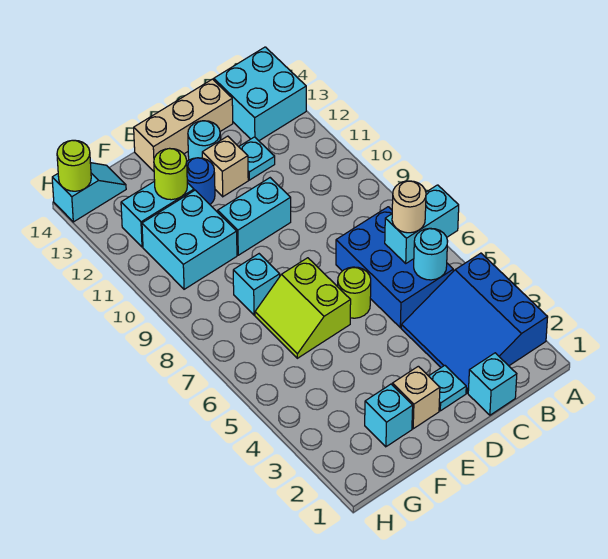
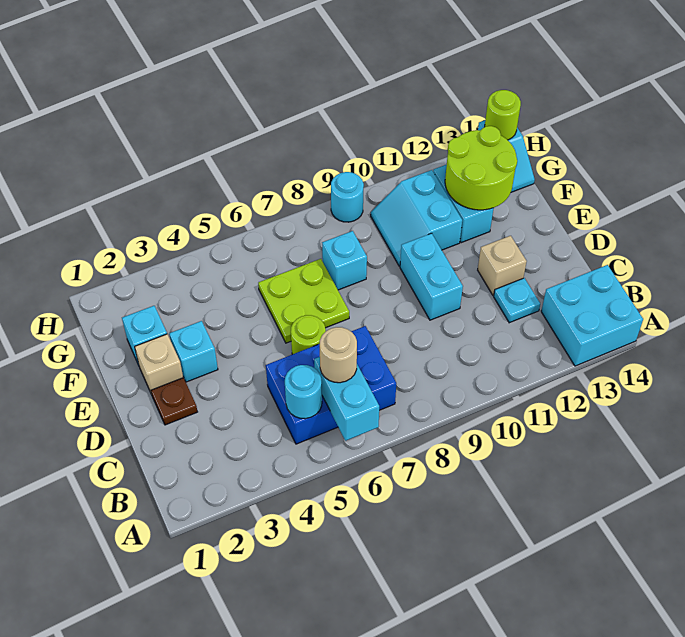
blue 3x3 slope [401,253,548,393] -> none
cyan 1x1 brick [468,353,517,415] -> cyan 1x1 brick moved to [169,321,218,382]
tan 1x3 brick [134,79,233,171] -> none
cyan 1x1 plate [429,365,466,411] -> brown 1x1 plate [151,378,197,425]
cyan 1x1 round brick [188,121,220,160] -> cyan 1x1 round brick moved to [331,172,364,222]
lime 2x2 slope [255,258,351,358] -> lime 2x2 plate [258,259,349,343]
blue 1x1 round brick [187,158,215,204] -> none
cyan 2x2 brick [142,190,237,289] -> cyan 2x2 slope [371,170,462,266]
lime 1x1 round brick [154,149,187,200] -> lime 2x2 round brick [445,126,517,210]

